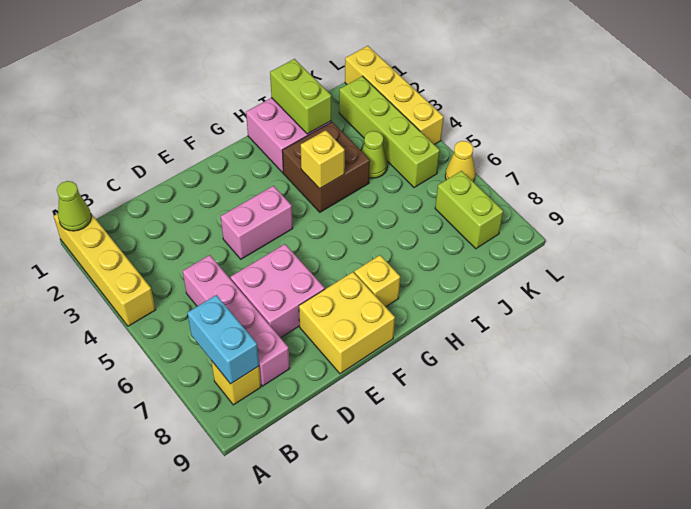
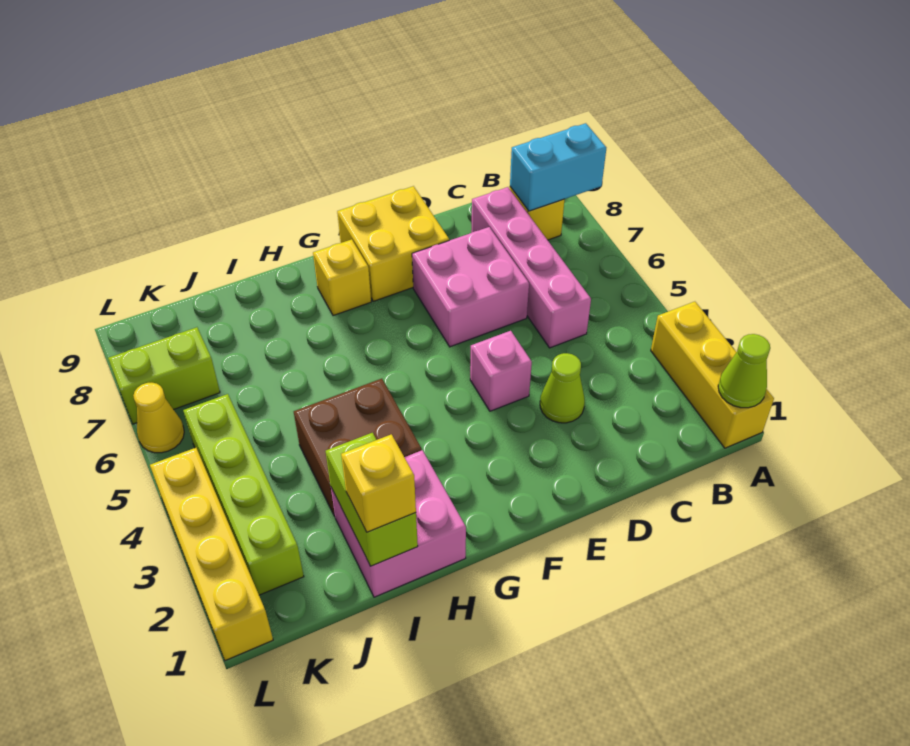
yellow 1x4 brick [54,214,156,326] -> yellow 1x3 brick [651,302,774,448]
cyan 1x2 brick [187,295,259,384] -> cyan 1x2 brick turned to [510,123,606,211]
pink 1x2 brick [221,186,293,259] -> pink 1x1 brick [470,331,532,411]
yellow 1x1 brick [301,130,345,189] -> yellow 1x1 brick moved to [341,434,416,532]
lime 1x1 cone [362,131,388,178] -> lime 1x1 cone moved to [540,353,585,423]
lime 1x2 brick [435,171,503,249] -> lime 1x2 brick turned to [108,327,220,424]

